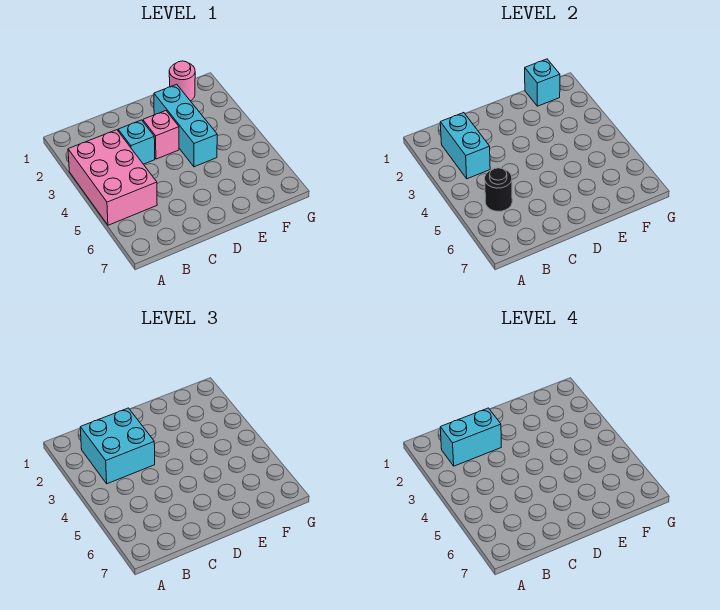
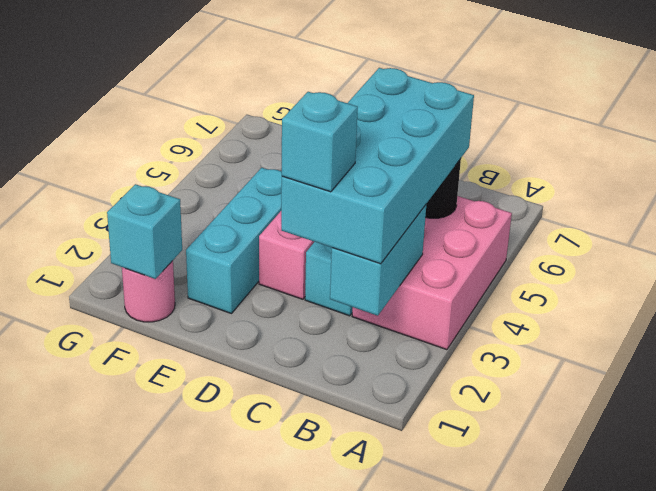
cyan 2x2 brick [80,408,155,484] -> cyan 2x4 brick [281,68,474,264]
cyan 1x2 brick [440,408,501,466] -> cyan 1x1 brick [282,92,358,192]

